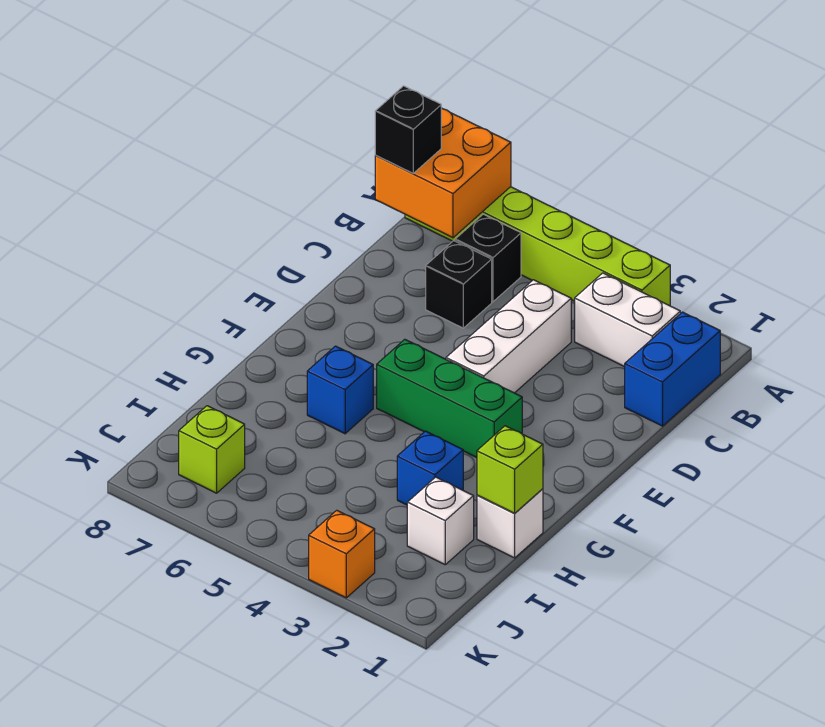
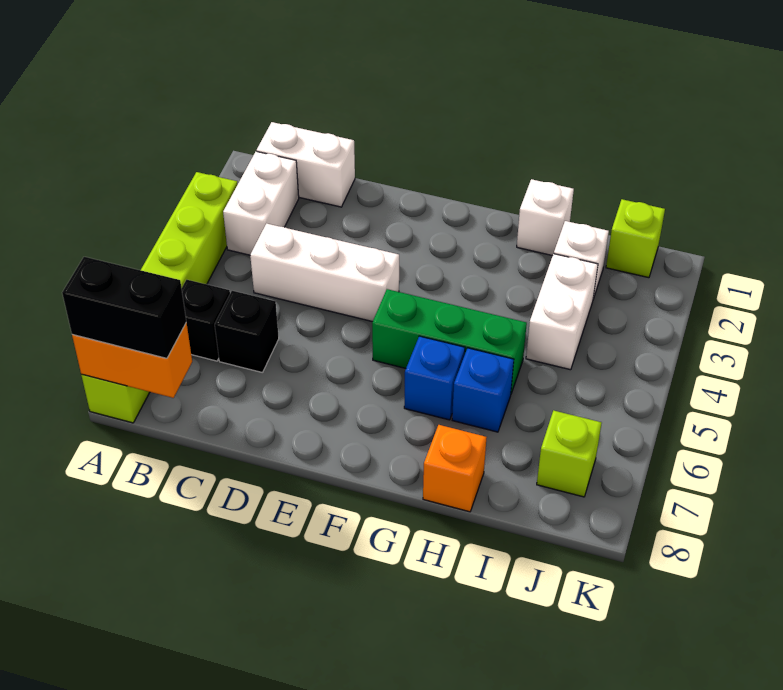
orange 2x2 brick [375,108,511,238] -> orange 1x2 brick [72,323,192,398]
blue 1x2 brick [625,312,720,426] -> white 1x2 brick [257,122,355,207]
black 1x1 brick [375,86,441,173] -> black 1x2 brick [62,257,186,358]
green 1x3 brick [377,339,522,458] -> green 1x3 brick turned to [372,289,527,393]
lime 1x1 brick [477,426,543,513] -> lime 1x1 brick moved to [606,199,665,278]
blue 1x1 brick [397,431,463,505] -> blue 1x1 brick moved to [452,348,514,432]
none -> white 1x2 brick [526,254,598,370]
orange 1x1 brick [309,510,375,598] -> orange 1x1 brick moved to [423,425,487,512]

